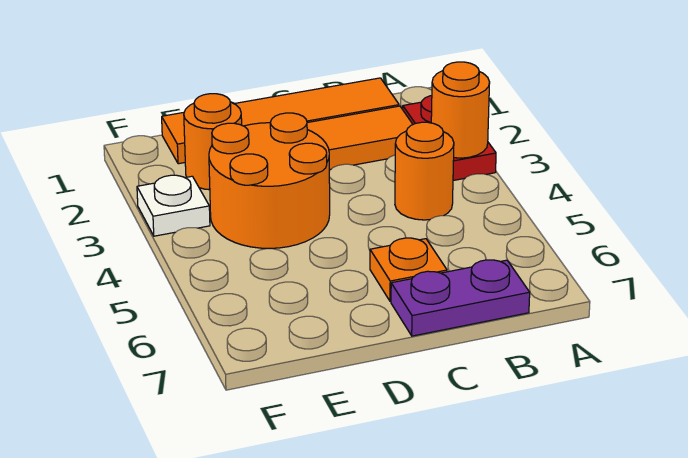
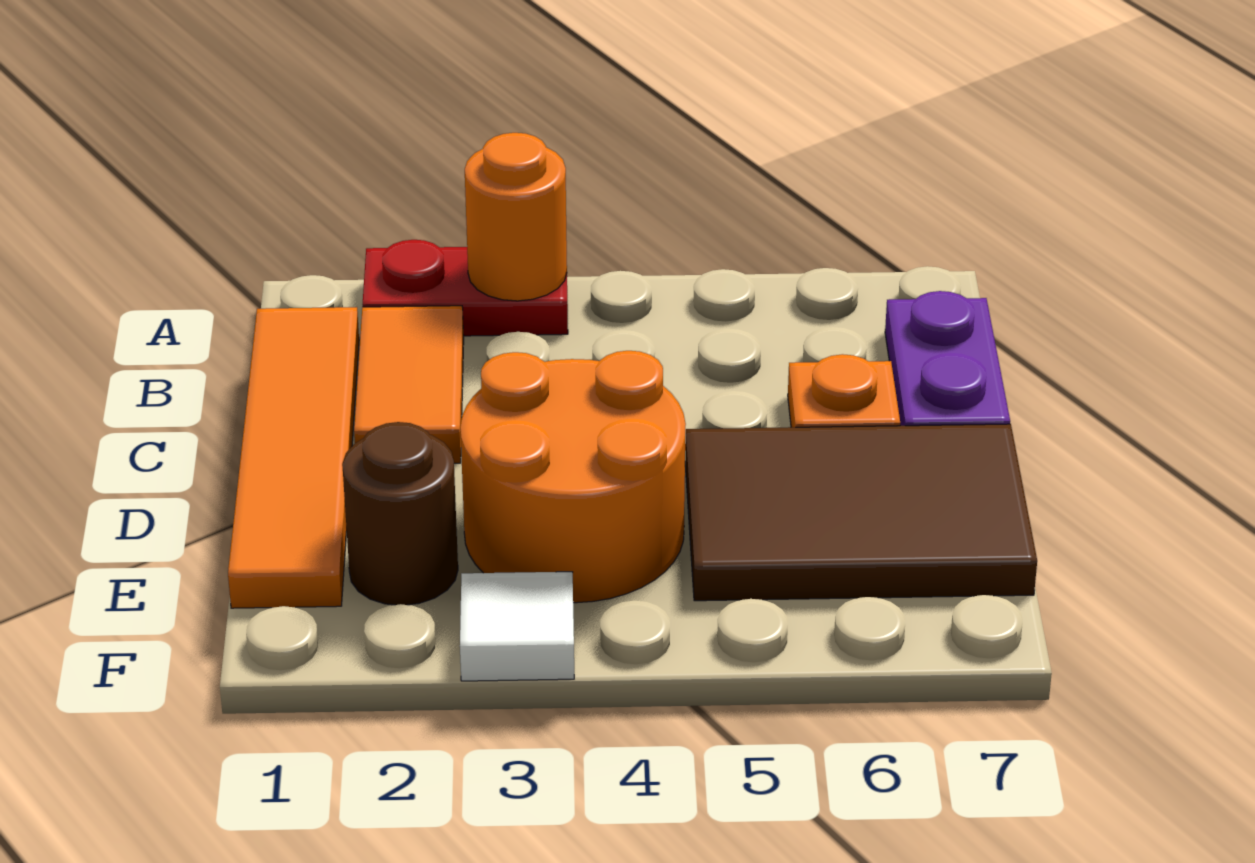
orange 1x1 round brick [395,122,454,220] -> none
none -> brown 2x3 tile [685,424,1037,601]
orange 1x1 round brick [184,94,242,190] -> brown 1x1 round brick [342,422,458,605]
white 1x1 plate [137,175,210,236] -> white 1x1 tile [460,572,574,681]

